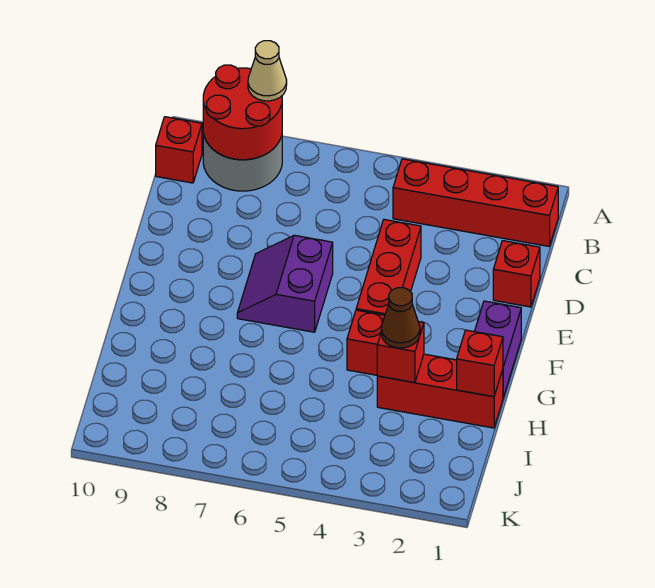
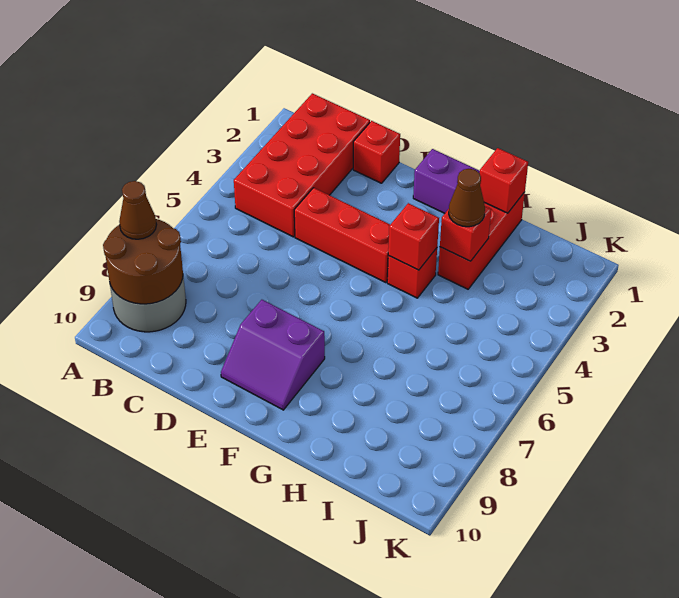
red 2x2 round brick [203,65,282,160] -> brown 2x2 round brick [103,219,183,304]
tan 1x1 cone [248,41,287,101] -> brown 1x1 cone [119,181,157,239]
red 1x4 brick [393,159,558,246] -> red 2x4 brick [234,93,370,237]
red 1x1 brick [156,117,202,183] -> red 1x1 brick moved to [388,203,439,270]
purple 2x2 slope [237,235,333,332] -> purple 2x2 slope moved to [221,300,325,410]

